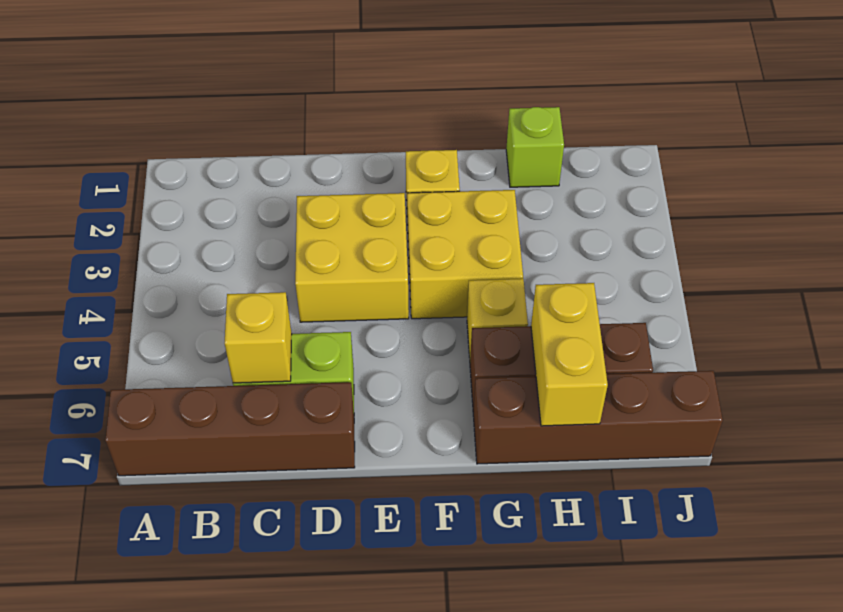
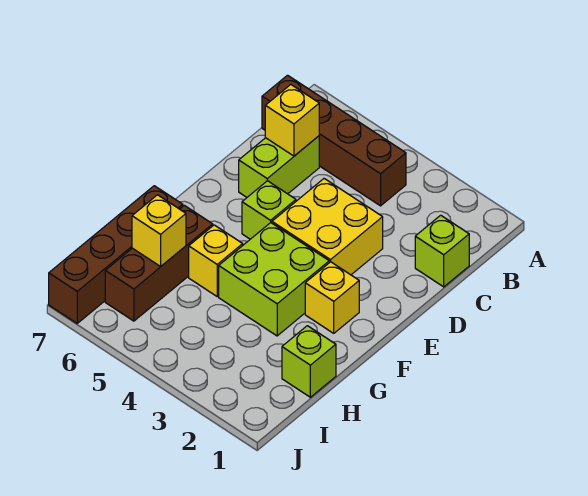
brown 1x4 brick [105,382,355,476] -> brown 1x4 brick turned to [262,75,406,206]
none -> lime 1x1 brick [415,215,469,287]
none -> lime 1x1 brick [242,181,296,239]
yellow 2x2 brick [407,190,523,319] -> lime 2x2 brick [219,223,329,336]
yellow 1x2 brick [531,283,608,426] -> yellow 1x1 brick [132,195,186,267]

